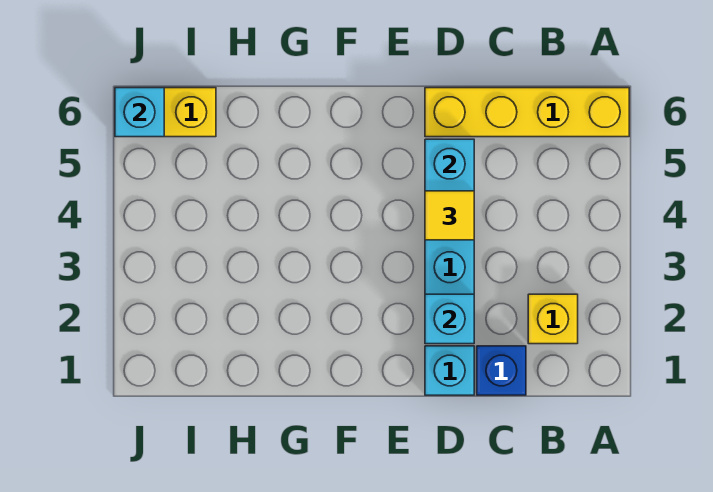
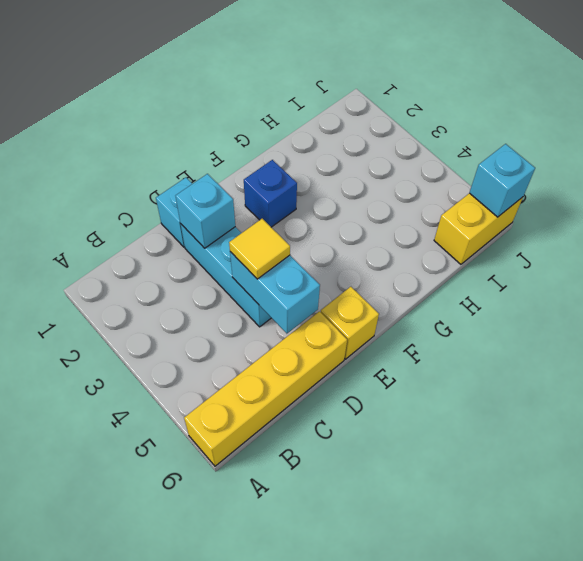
yellow 1x1 brick [528,294,578,344] -> yellow 1x1 brick moved to [321,287,379,359]
blue 1x1 brick [477,346,526,395] -> blue 1x1 brick moved to [244,160,297,227]

